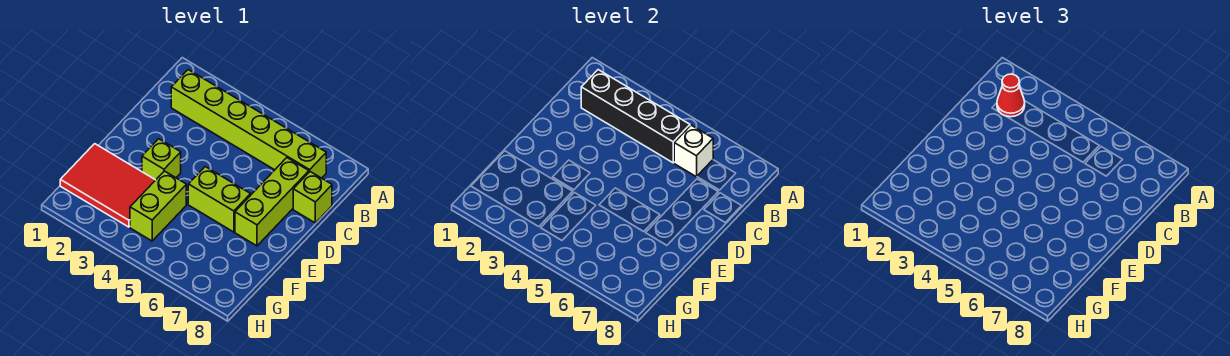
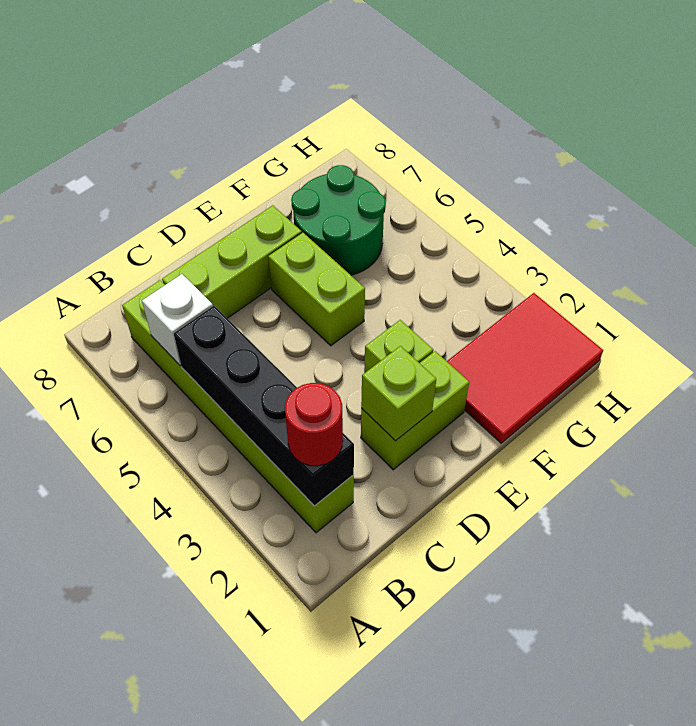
red 1x1 cone [997,74,1025,117] -> red 1x1 round brick [285,383,343,466]
lime 1x1 brick [293,172,332,223] -> lime 1x1 brick moved to [361,346,436,441]
red 2x3 tile [60,144,155,227] -> red 2x3 tile turned to [447,293,603,443]
lime 1x2 brick [130,171,186,241] -> lime 1x2 brick moved to [361,351,469,470]
none -> green 2x2 round brick [291,165,386,275]

